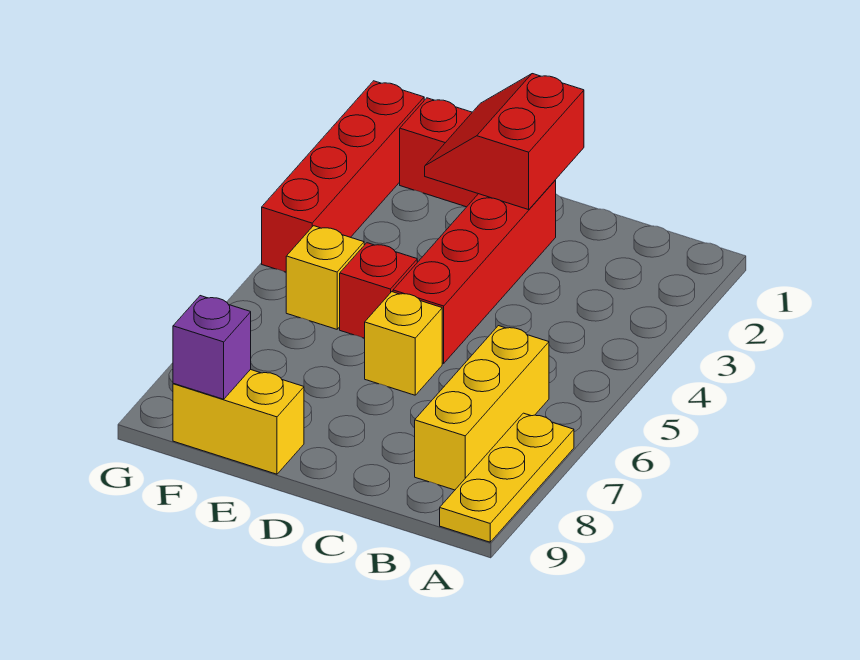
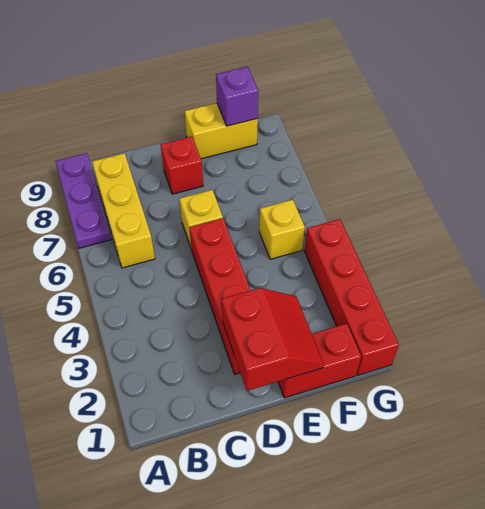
yellow 1x3 plate [440,413,574,542] -> purple 1x3 plate [56,153,112,248]
red 1x1 brick [340,243,417,338] -> red 1x1 brick moved to [161,136,203,194]

